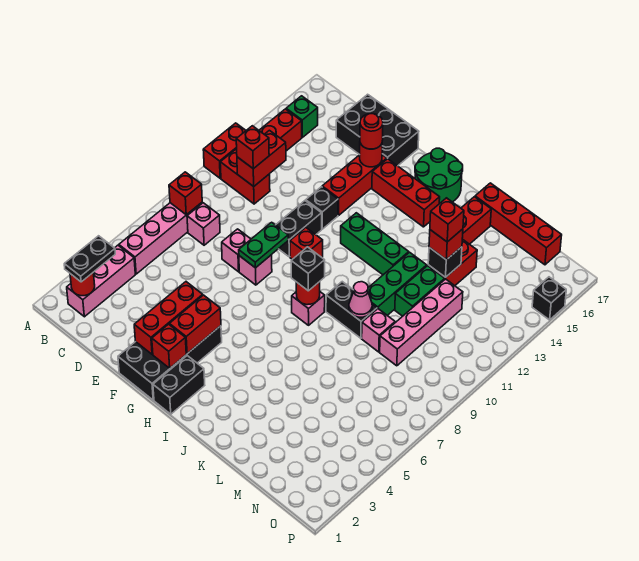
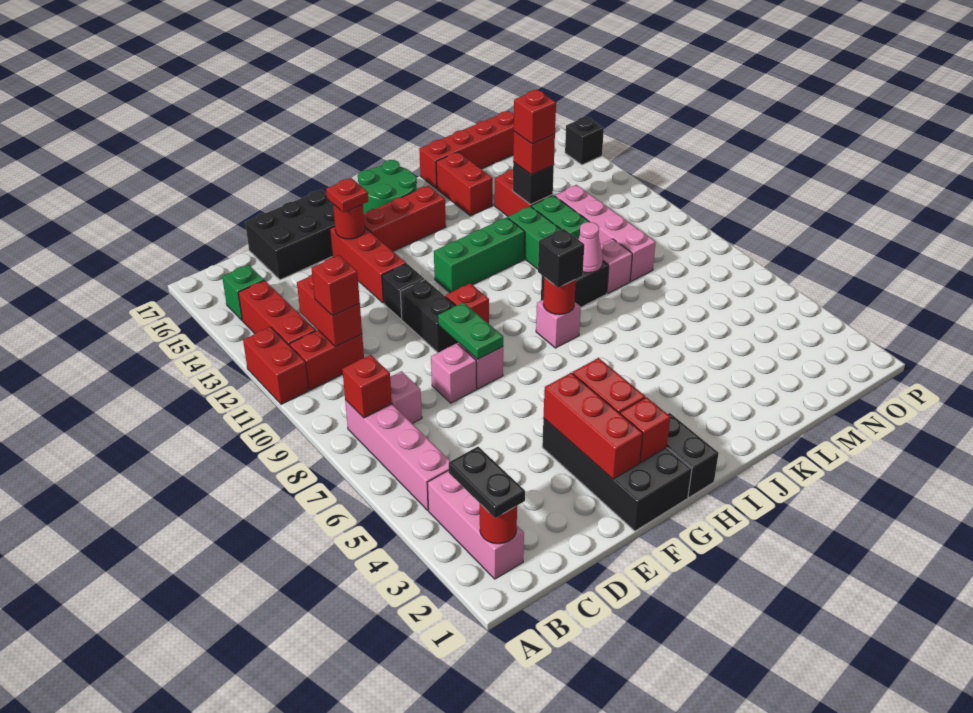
red 1x1 round brick [360,114,383,149] -> red 1x1 plate [326,178,368,212]

